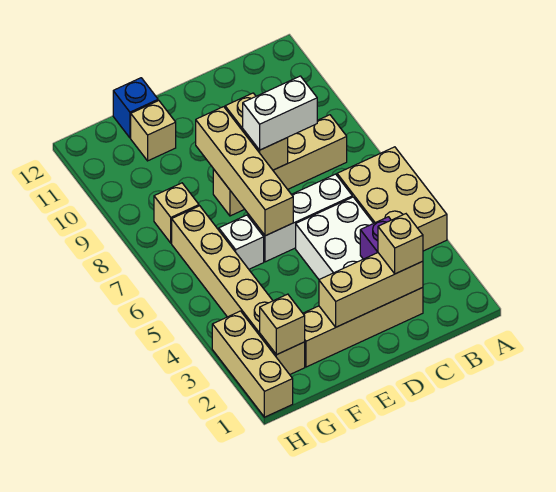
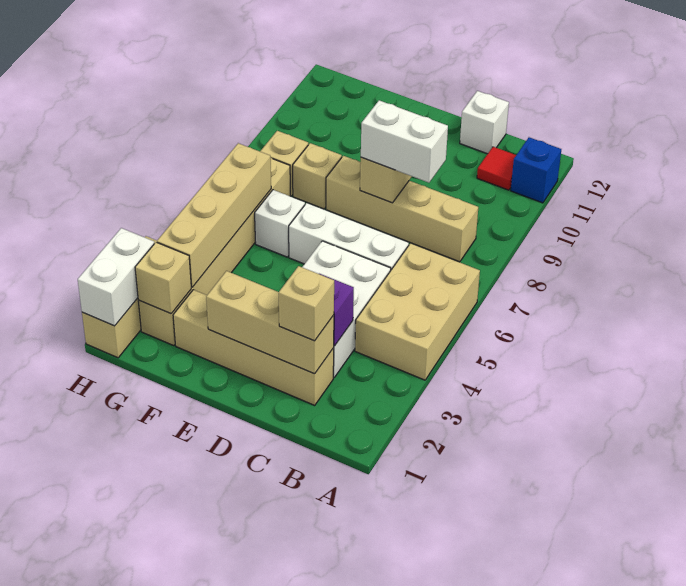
none -> red 1x1 tile [477,147,516,190]
none -> white 1x1 brick [460,91,509,154]
tan 1x4 brick [196,107,293,236] -> tan 1x4 brick moved to [157,143,271,287]
tan 1x1 brick [131,101,176,161] -> tan 1x1 brick moved to [293,143,342,209]
blue 1x1 brick [113,78,158,138] -> blue 1x1 brick moved to [511,137,561,203]
none -> white 1x2 brick [78,228,154,326]

